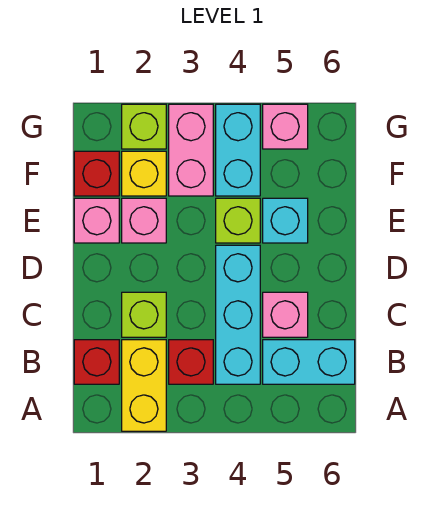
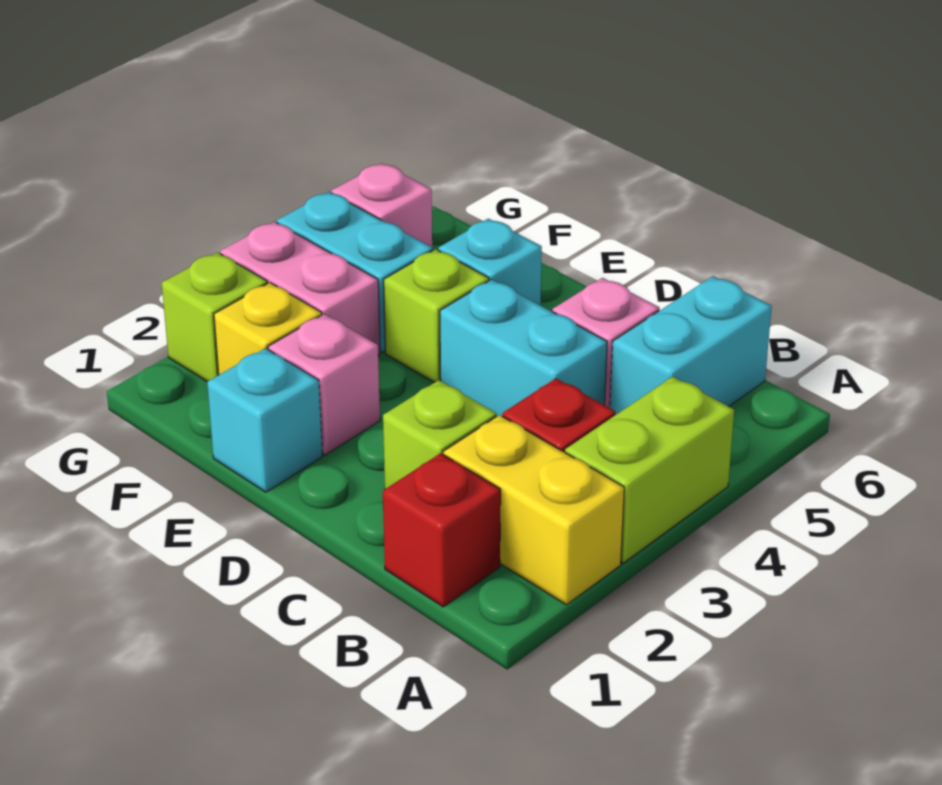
none -> lime 1x2 brick [565,377,734,563]
cyan 1x3 brick [216,245,260,384] -> cyan 1x2 brick [440,279,607,417]
pink 1x1 brick [74,198,119,243] -> cyan 1x1 brick [207,348,322,492]
red 1x1 brick [74,151,119,196] -> none

